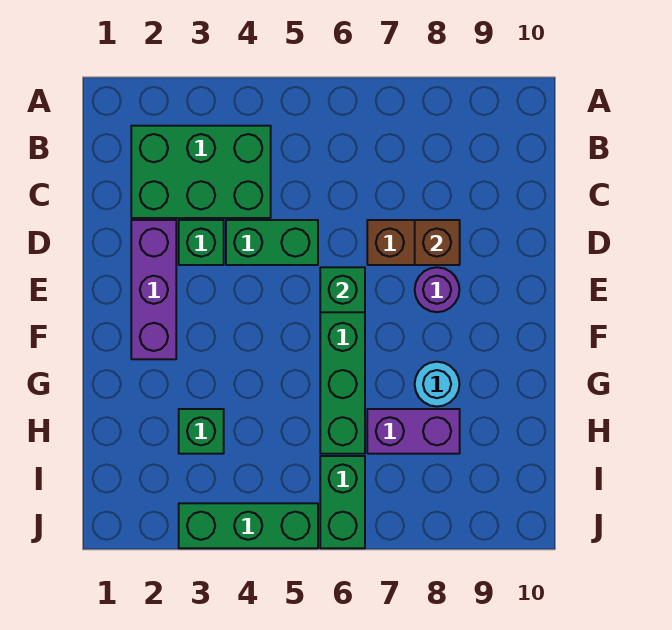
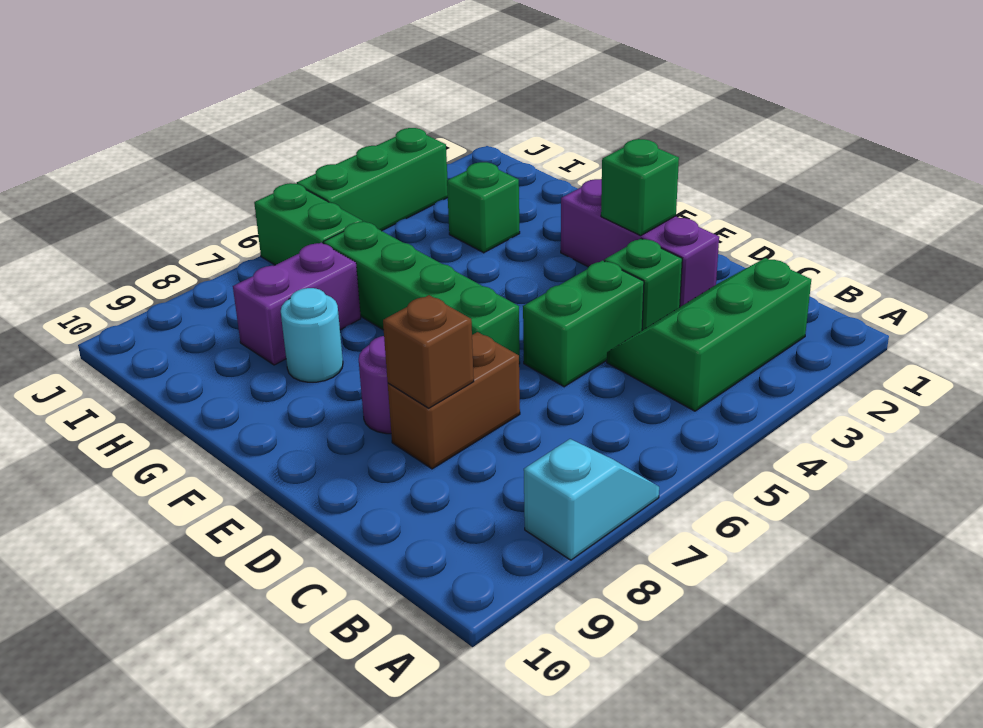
none -> cyan 1x2 slope [524,439,659,560]
green 2x3 brick [131,126,271,218] -> green 2x3 slope [607,258,811,411]
green 1x1 brick [320,267,365,312] -> green 1x1 brick moved to [601,139,679,236]

